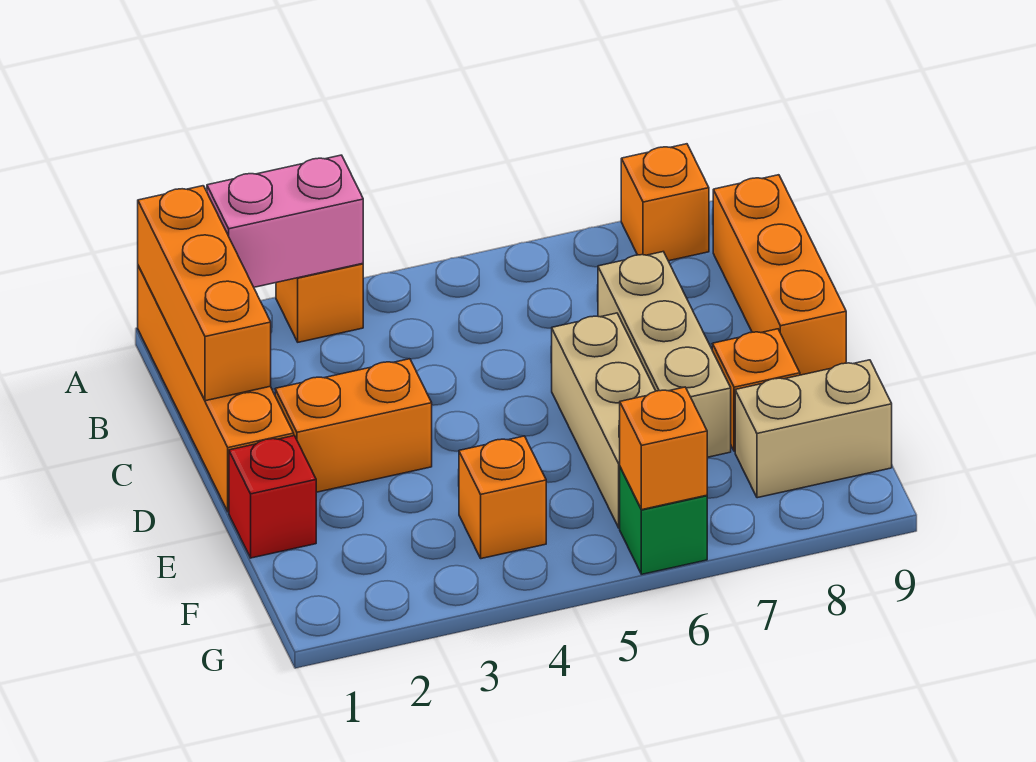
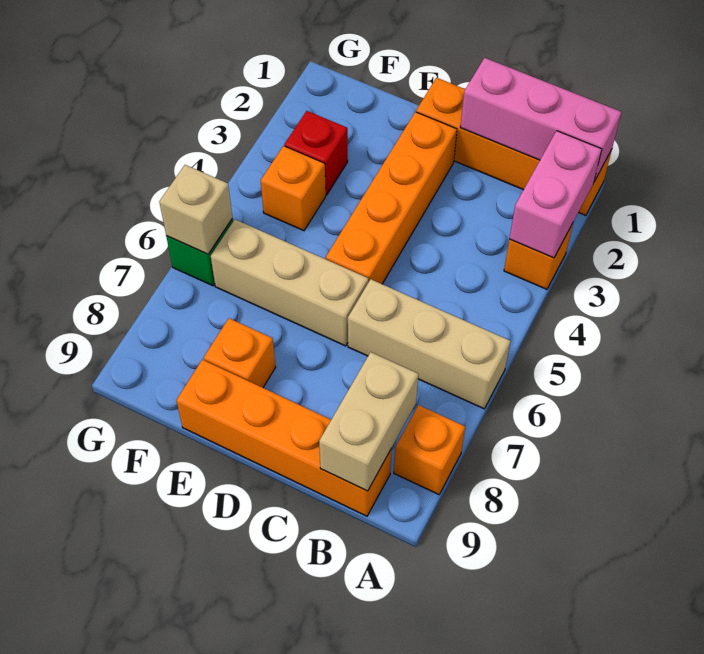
orange 1x3 brick [138,186,271,401] -> pink 1x3 brick [460,58,621,182]
orange 1x3 brick [713,175,846,375] -> orange 1x4 brick [176,360,392,516]
tan 1x3 brick [598,252,731,457] -> tan 1x3 brick moved to [348,279,510,409]
orange 1x2 brick [275,359,432,492] -> orange 1x4 brick [326,112,457,284]
red 1x1 brick [229,436,316,558] -> red 1x1 brick moved to [284,111,348,195]
tan 1x2 brick [735,360,892,498] -> tan 1x2 brick moved to [319,352,418,491]
orange 1x1 brick [620,387,707,510] -> tan 1x1 brick [159,165,232,254]

